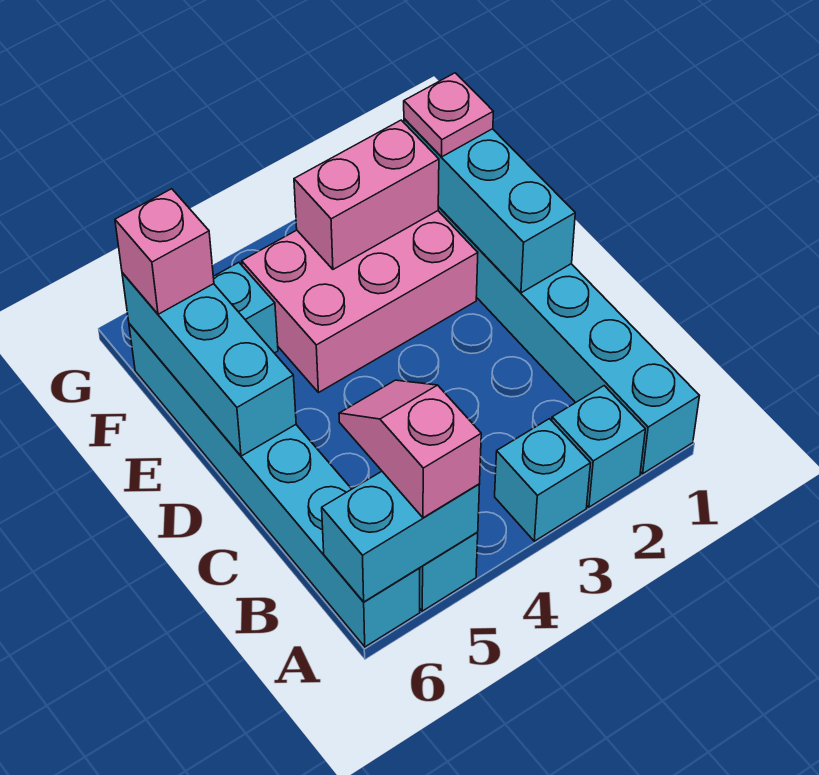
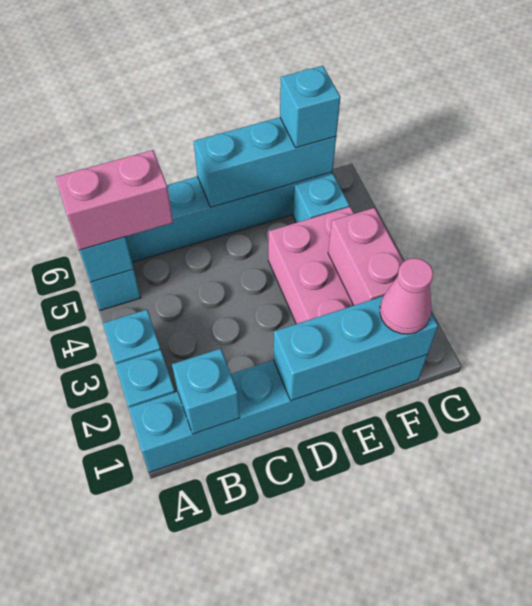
pink 1x2 slope [339,380,481,518] -> pink 1x2 brick [56,150,173,250]
none -> cyan 1x1 brick [172,348,240,434]
pink 1x1 plate [404,73,493,157] -> pink 1x1 cone [380,258,433,334]
pink 1x1 brick [115,189,214,314] -> cyan 1x1 brick [280,66,341,148]

